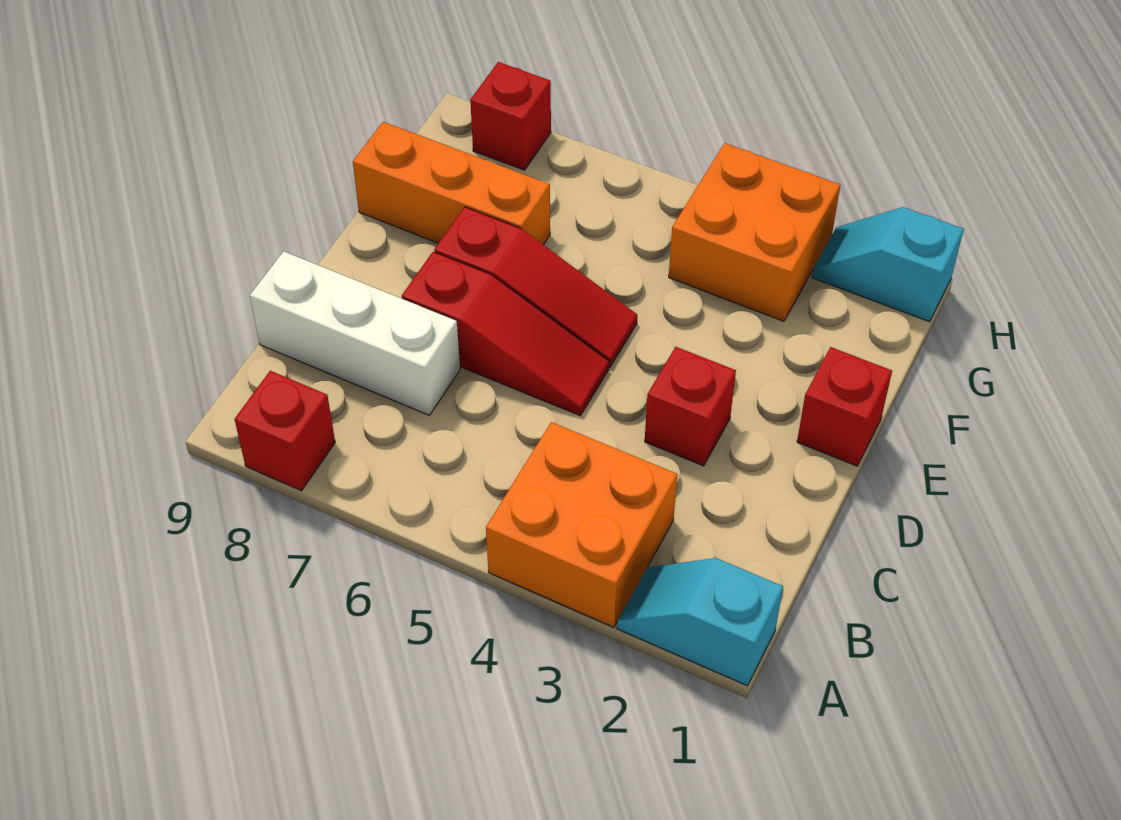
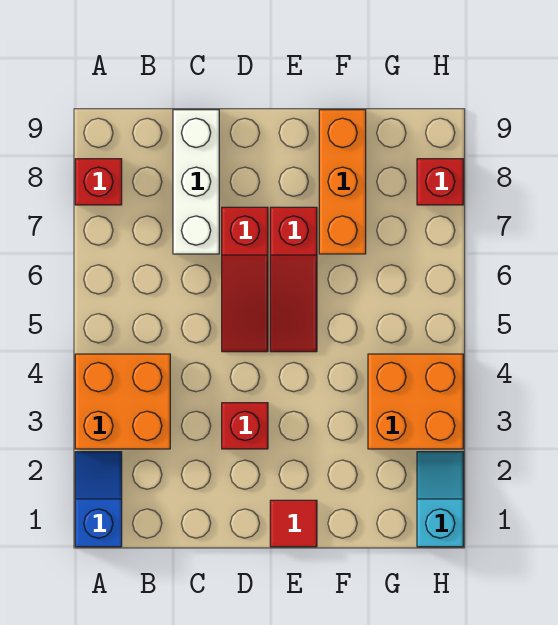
cyan 1x2 slope [617,558,783,686] -> blue 1x2 slope [75,452,122,547]
red 1x1 brick [797,347,892,466] -> red 1x1 tile [270,500,317,547]

